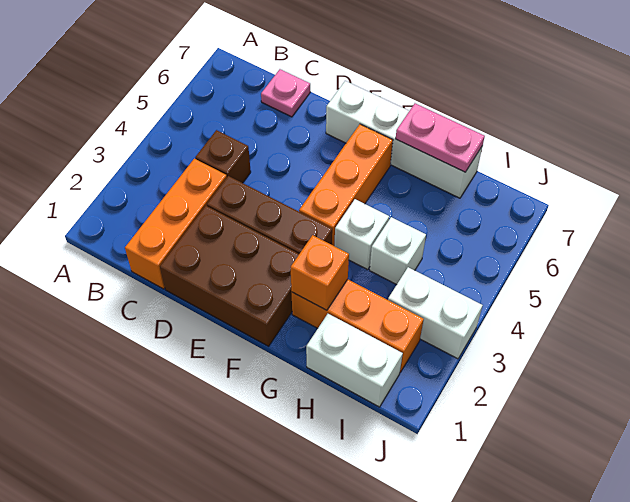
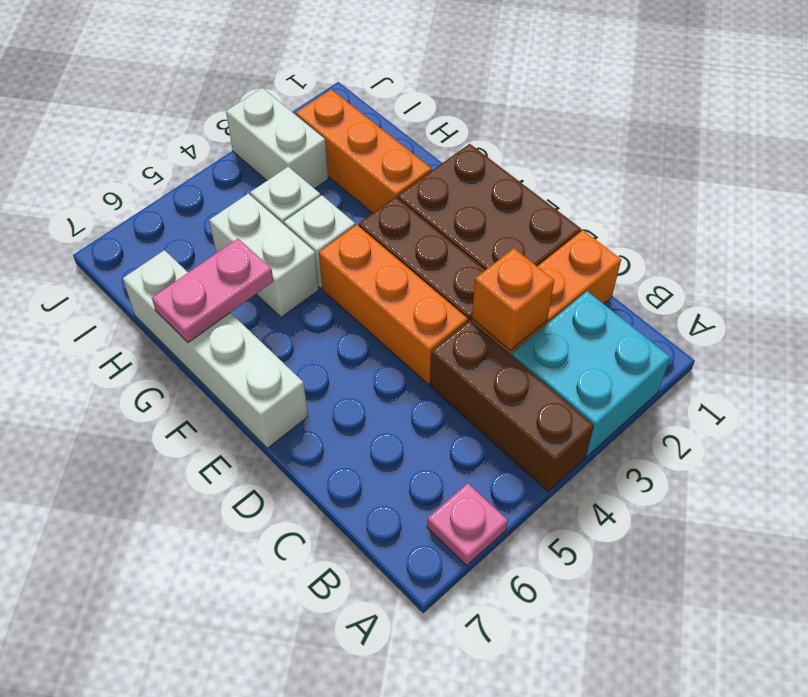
none -> cyan 2x2 brick [512,291,670,457]
brown 1x1 brick [195,130,251,183] -> brown 1x3 brick [430,320,594,492]
pink 1x1 plate [261,69,310,117] -> pink 1x1 plate moved to [427,483,508,565]
orange 1x3 brick [299,124,393,246] -> orange 1x3 brick turned to [319,225,468,384]
orange 1x1 brick [291,235,349,310] -> orange 1x1 brick moved to [472,248,554,351]
pink 1x2 plate [396,103,485,172] -> pink 1x2 plate turned to [152,239,273,343]
white 1x2 brick [306,314,403,407] -> white 1x2 brick moved to [209,194,319,317]

